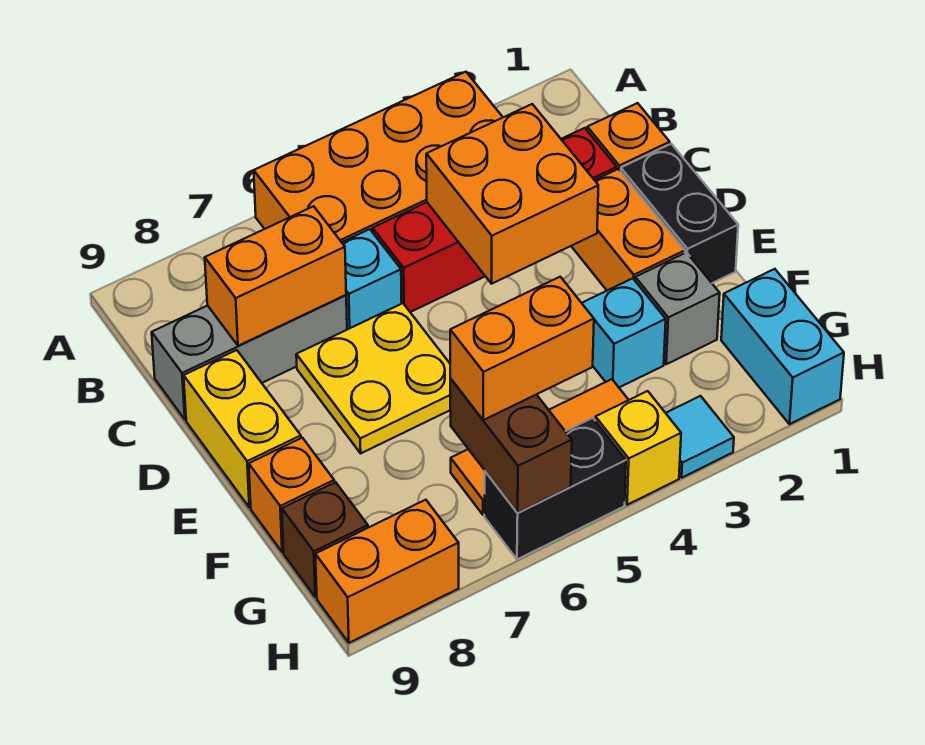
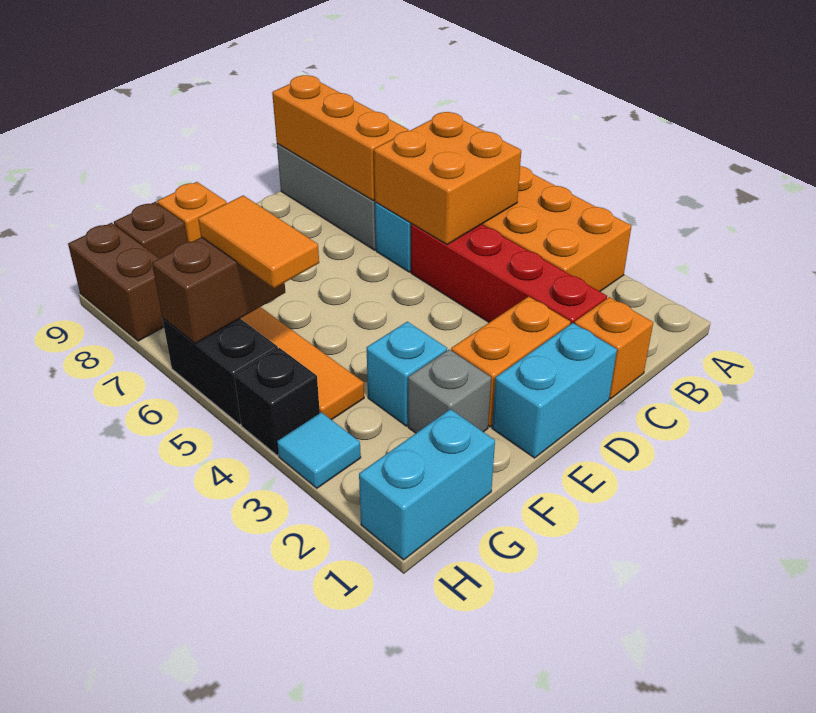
orange 2x2 brick [426,104,598,284] -> orange 2x2 brick moved to [374,112,521,245]
orange 1x2 brick [205,206,346,346] -> orange 1x3 brick [272,75,409,201]
black 1x2 brick [621,144,738,283] -> cyan 1x2 brick [492,323,617,458]
yellow 2x2 plate [296,303,451,453] -> none
yellow 1x2 brick [184,350,301,507] -> none
orange 1x2 brick [450,277,594,420] -> orange 1x2 tile [198,195,319,288]
yellow 1x1 brick [595,391,681,505] -> black 1x1 brick [234,348,320,456]
orange 1x2 brick [315,500,459,643] -> brown 1x2 brick [68,223,164,341]

